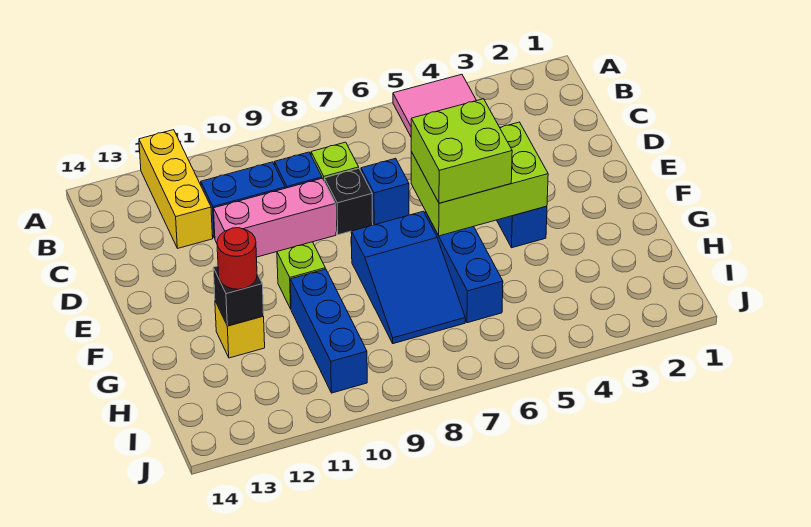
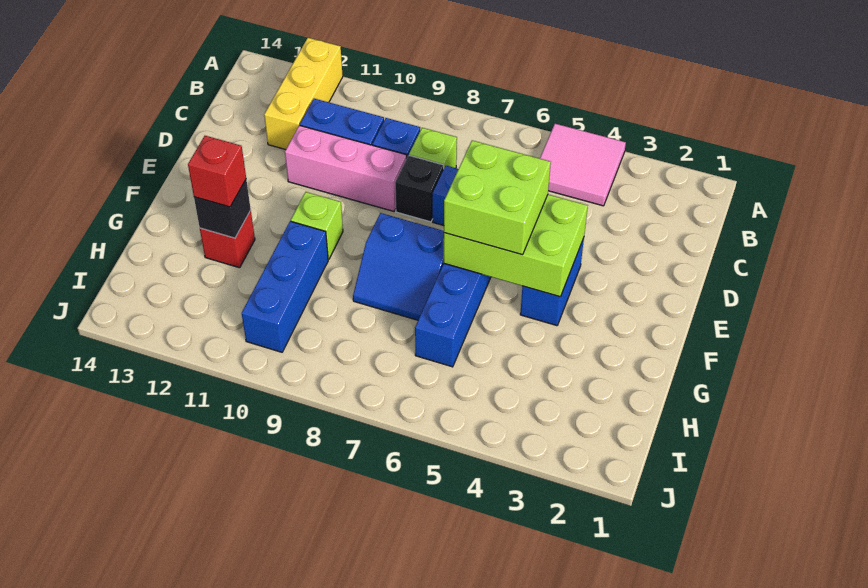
blue 2x3 slope [351,211,465,344] -> blue 2x2 slope [353,213,444,320]
yellow 1x1 brick [215,301,265,358] -> red 1x1 brick [200,210,255,268]
red 1x1 round brick [217,228,257,289] -> red 1x1 brick [188,136,246,207]

